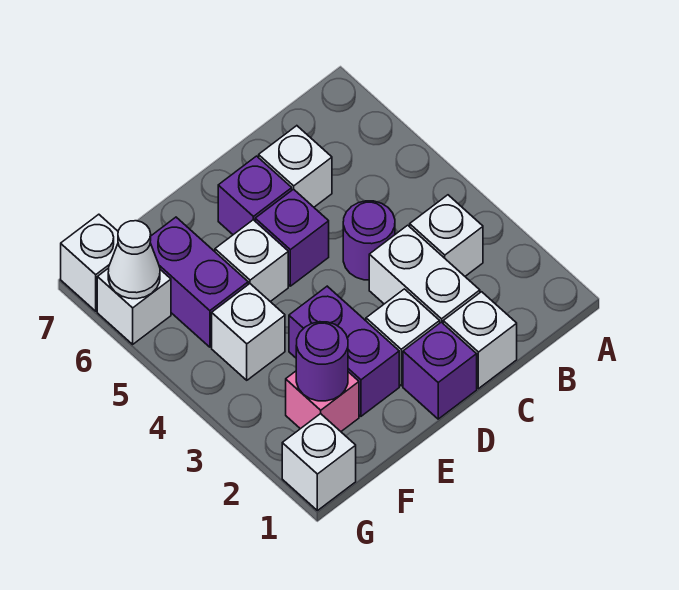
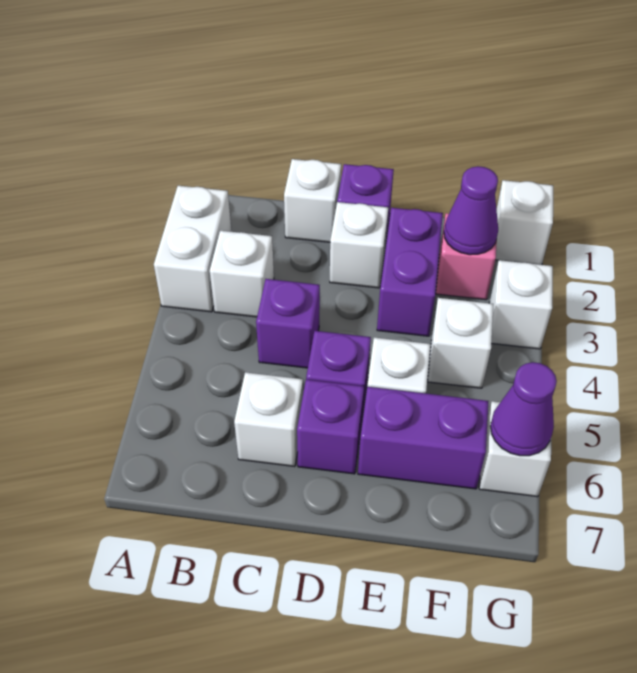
white 1x2 brick [369,225,480,323] -> white 1x2 brick moved to [154,186,232,312]
purple 1x1 round brick [343,201,395,280] -> purple 1x1 brick [256,279,320,368]
purple 1x1 round brick [296,322,348,401] -> purple 1x1 cone [444,166,498,255]
purple 1x2 brick [150,217,248,347] -> purple 1x2 brick turned to [358,387,488,489]
white 1x1 cone [108,221,160,299] -> purple 1x1 cone [490,362,557,456]
white 1x1 brick [61,214,118,311] -> white 1x1 brick moved to [489,260,553,349]

